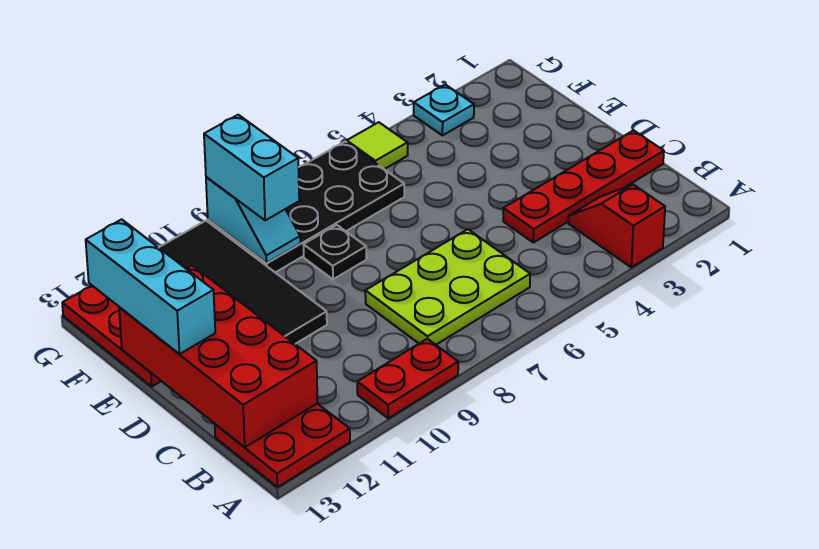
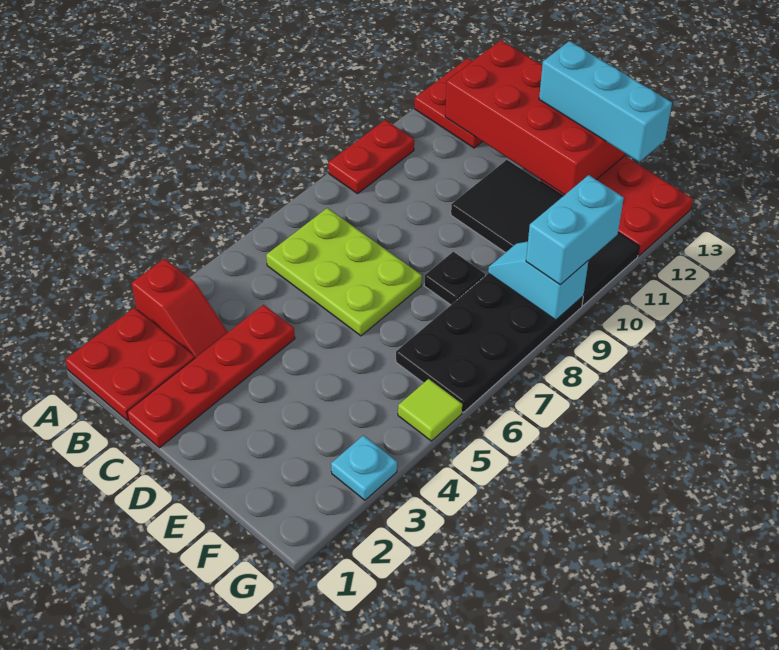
none -> red 2x2 plate [65,308,195,421]
lime 2x3 plate [365,229,530,345] -> lime 2x3 plate turned to [266,208,422,336]
cyan 1x2 brick [204,115,299,220] -> cyan 1x2 brick turned to [526,175,624,285]

